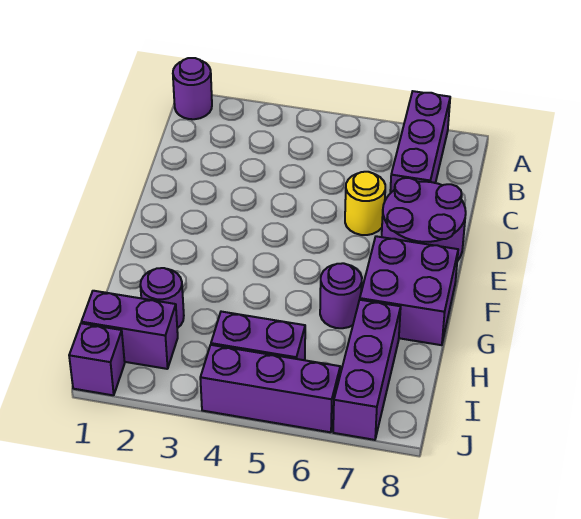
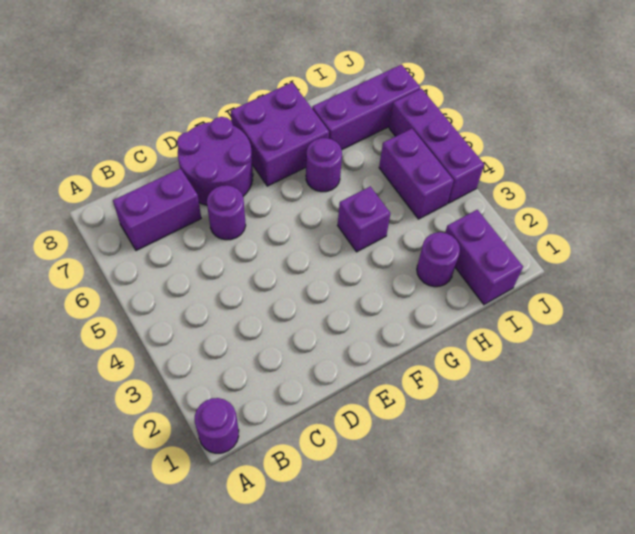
purple 1x3 brick [390,91,450,193] -> purple 1x2 brick [113,169,201,250]
yellow 1x1 round brick [345,172,385,235] -> purple 1x1 round brick [207,185,246,240]
purple 1x1 brick [69,323,125,395] -> purple 1x1 brick moved to [338,186,391,252]

